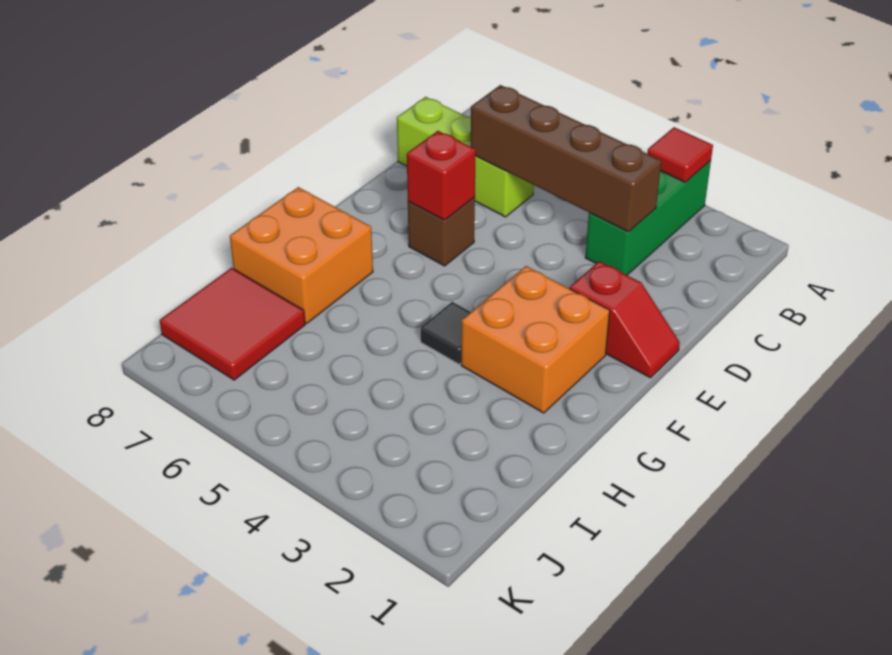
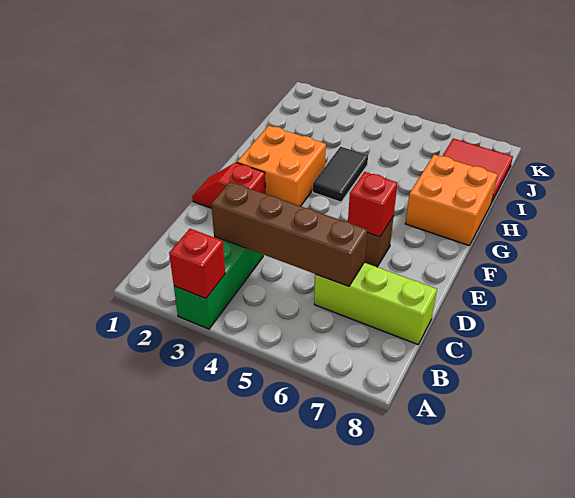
red 1x1 tile [647,127,713,182] -> red 1x1 brick [169,229,225,299]
black 1x1 tile [421,302,471,364] -> black 1x2 tile [313,147,368,202]

